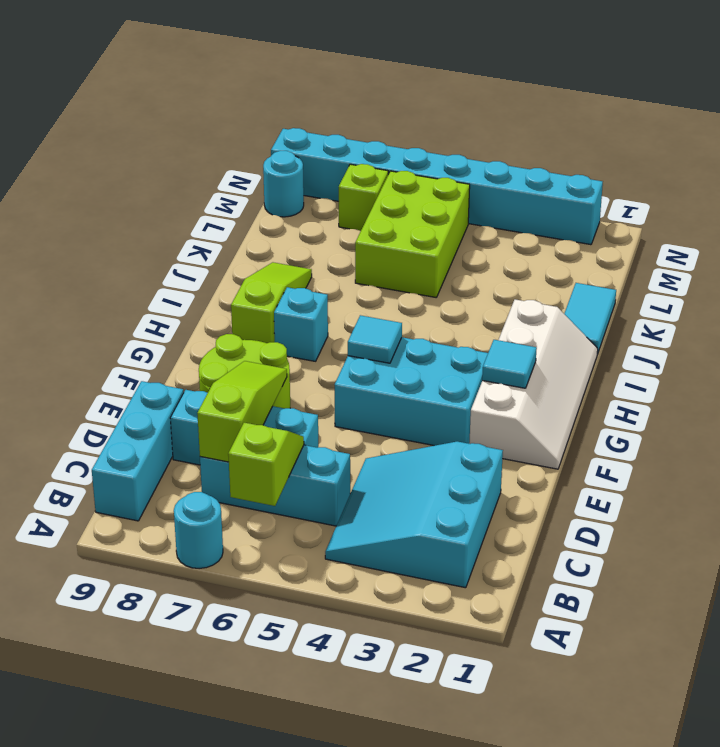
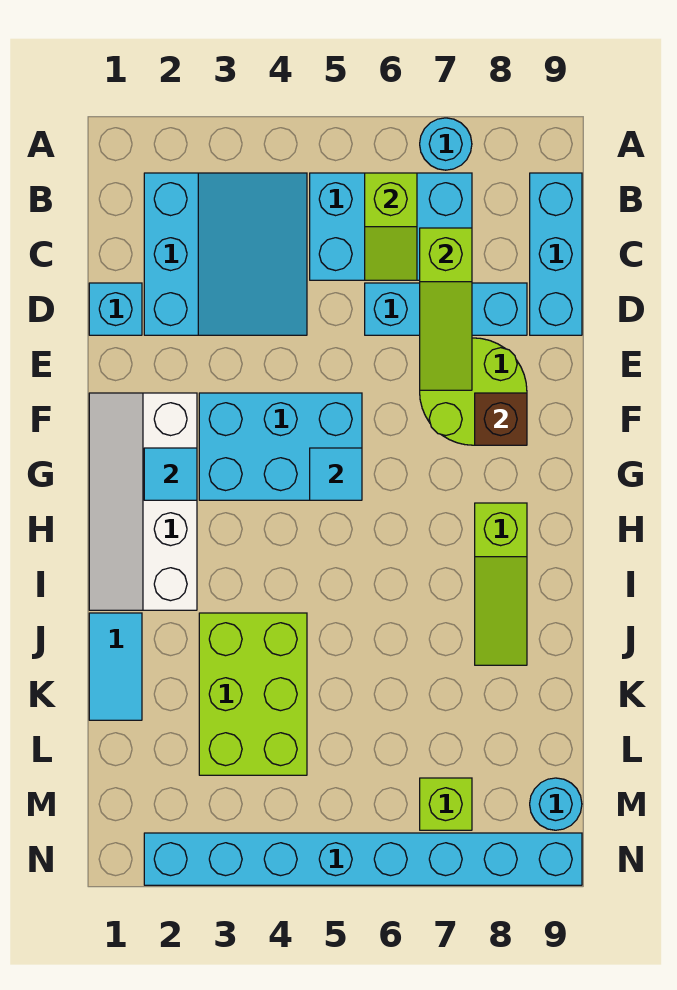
cyan 1x3 brick [200,445,350,526] -> cyan 2x3 brick [310,173,472,280]
none -> brown 1x1 brick [475,393,527,445]
cyan 1x1 brick [274,287,328,361] -> cyan 1x1 brick moved to [89,283,142,335]
lime 2x3 brick [355,171,470,297] -> lime 2x3 brick moved to [199,613,307,775]

